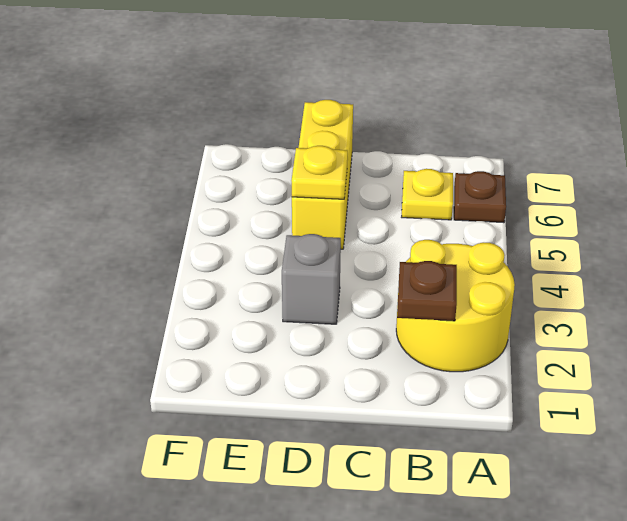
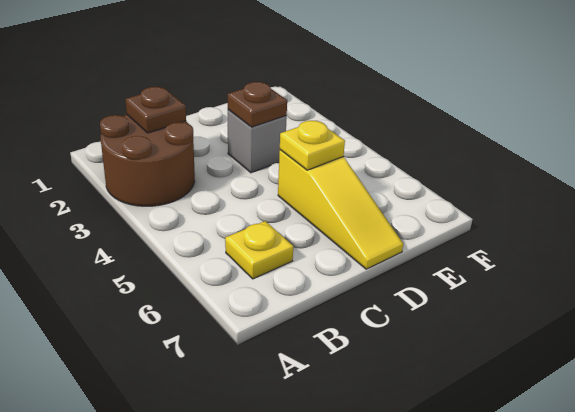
yellow 2x2 round brick [396,240,515,372] -> brown 2x2 round brick [100,115,195,206]
brown 1x1 plate [454,171,506,223] -> brown 1x1 plate moved to [228,82,287,127]
yellow 1x3 brick [292,100,353,249] -> yellow 1x3 slope [278,150,403,269]

